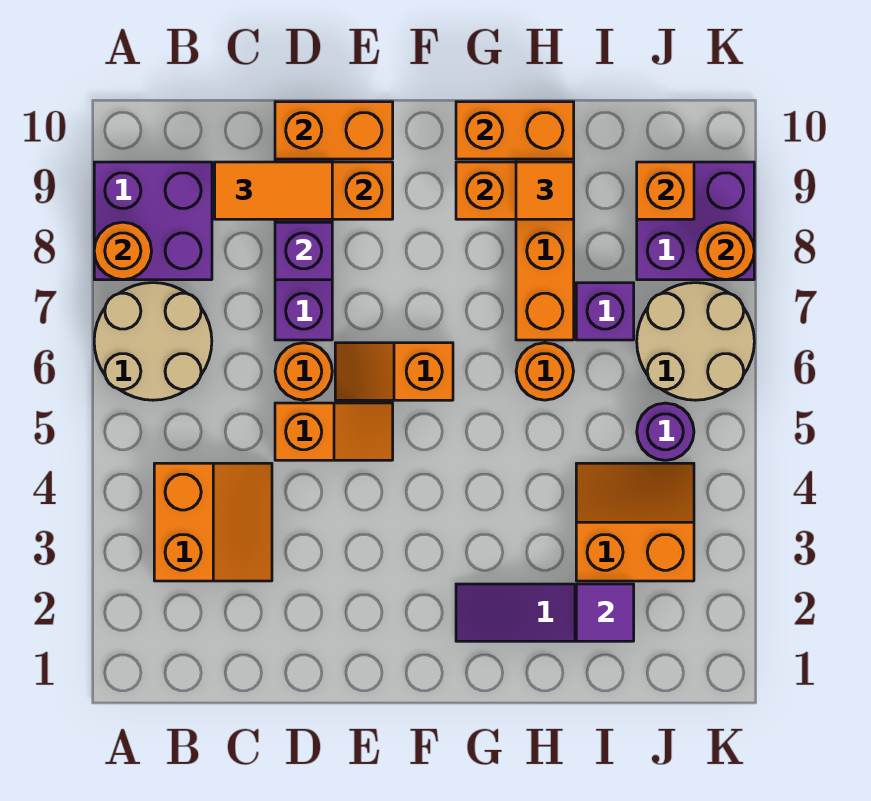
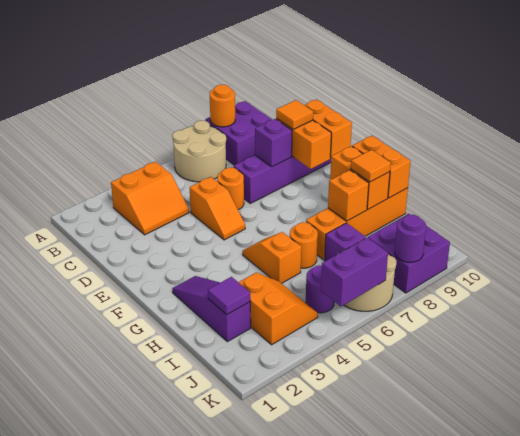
orange 1x2 tile [215,162,332,219] -> orange 1x1 tile [276,100,313,129]
orange 1x2 slope [335,343,453,400] -> orange 1x2 slope moved to [243,232,301,283]
orange 1x1 brick [637,162,694,219] -> orange 1x1 brick moved to [328,170,369,221]
none -> purple 1x2 brick [321,237,388,306]
orange 1x1 round brick [697,222,754,280] -> purple 1x1 round brick [395,215,426,262]

